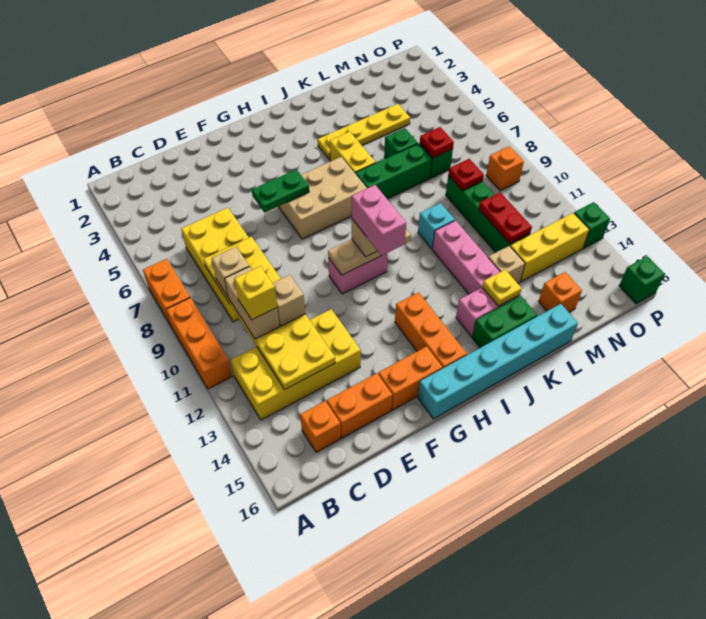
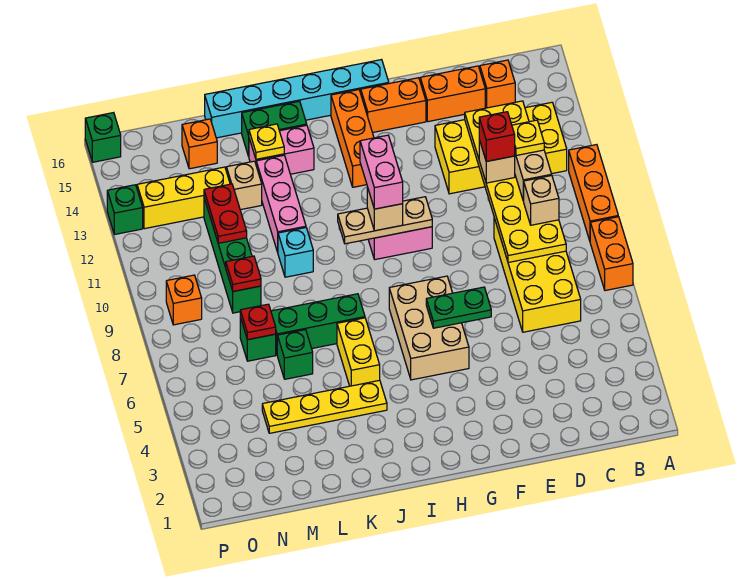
yellow 1x1 brick [234,266,277,320] -> yellow 1x1 plate [512,120,544,156]
none -> red 1x1 brick [479,112,515,161]
tan 2x3 brick [278,157,367,239] -> tan 2x3 brick turned to [389,276,469,380]

